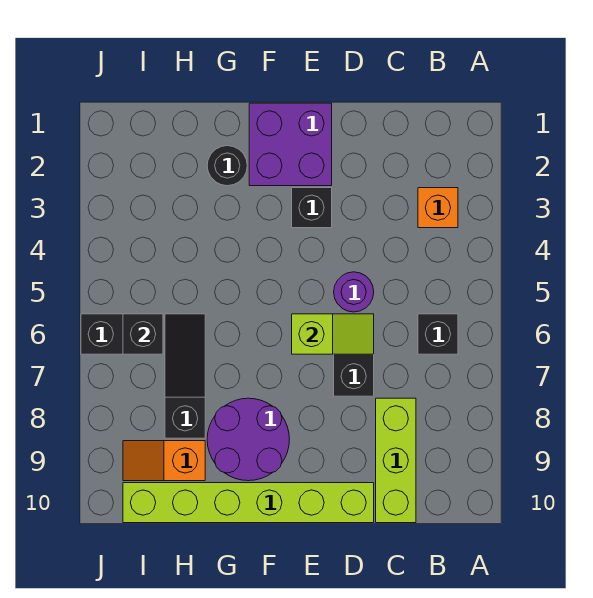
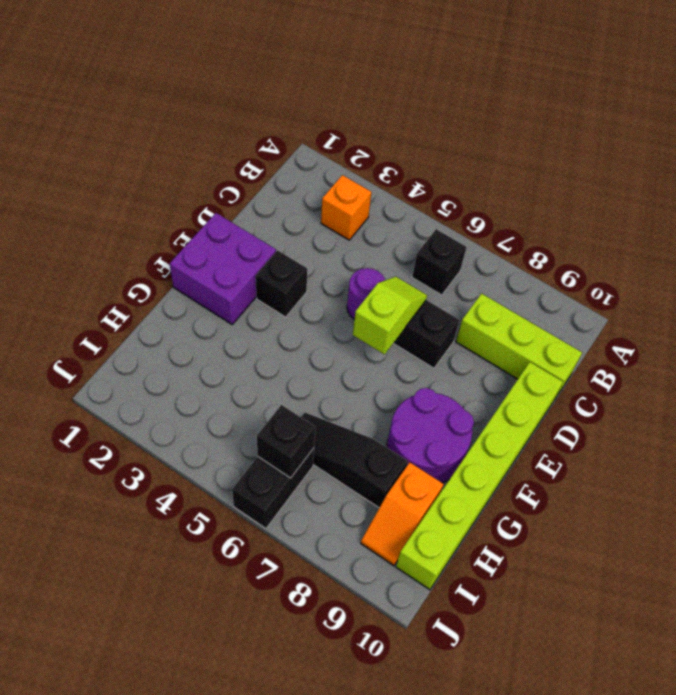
black 1x1 round brick [207,146,247,186] -> none

